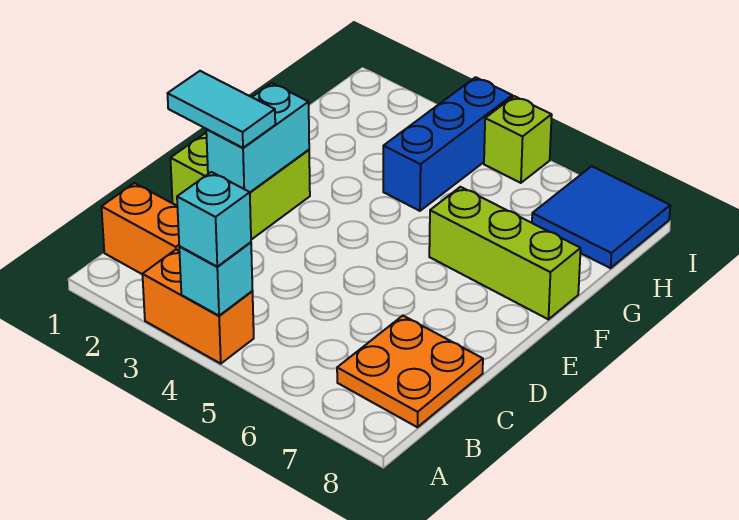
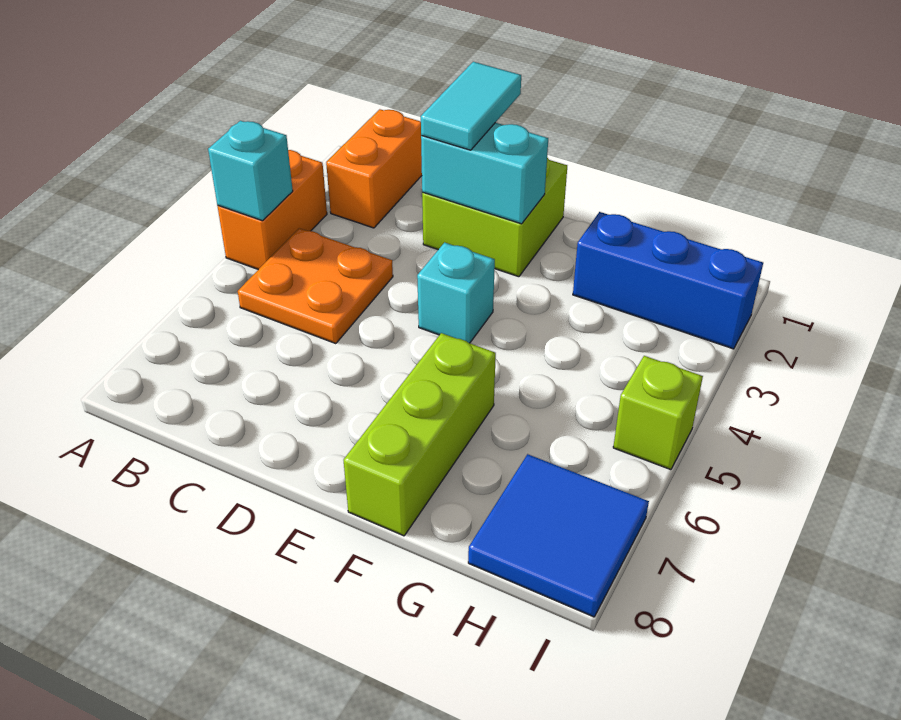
cyan 1x1 brick [177,172,251,267] -> cyan 1x1 brick moved to [417,243,495,343]
orange 2x2 plate [337,316,483,427] -> orange 2x2 plate moved to [238,228,393,344]
blue 1x3 brick [383,77,512,211] -> blue 1x3 brick moved to [573,212,763,349]

